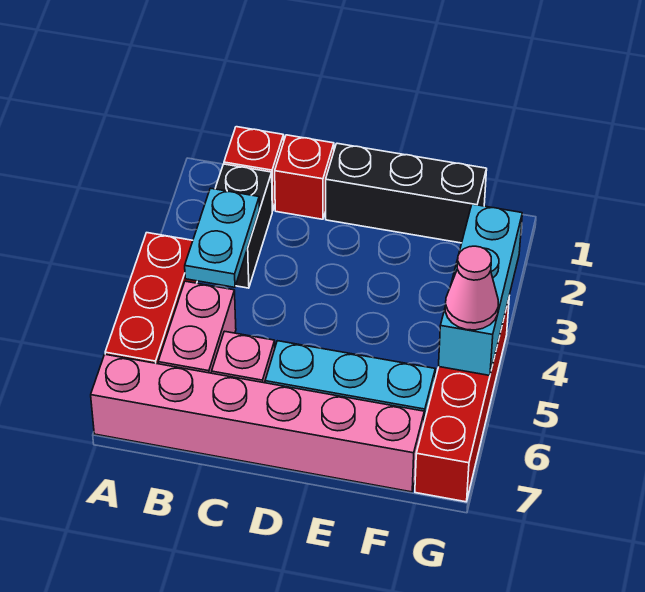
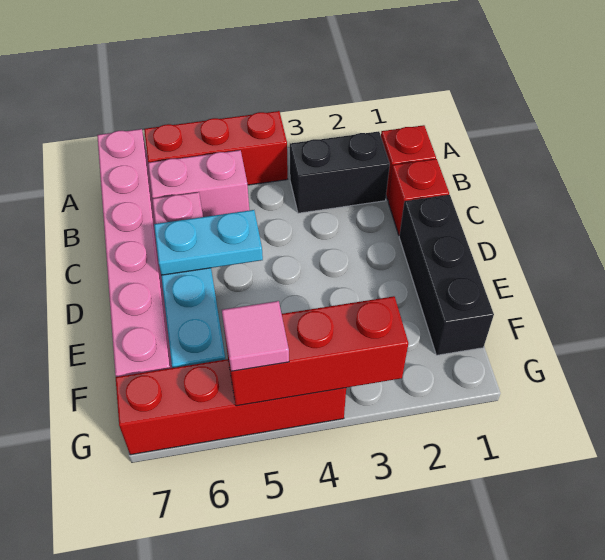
cyan 1x2 plate [185,188,259,287] -> cyan 1x2 plate moved to [154,210,263,275]
cyan 1x3 brick [439,204,522,376] -> red 1x3 brick [224,296,408,406]
pink 1x1 cone [445,246,498,330] -> pink 1x1 tile [222,301,289,371]

